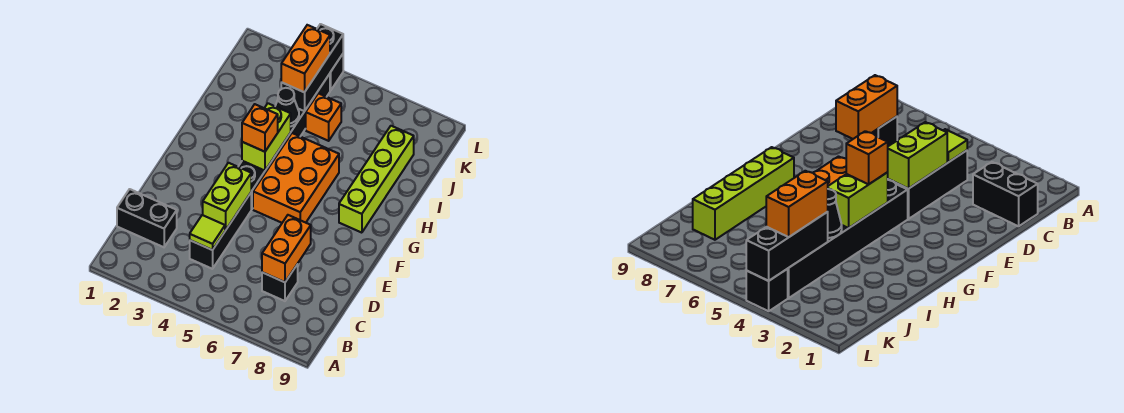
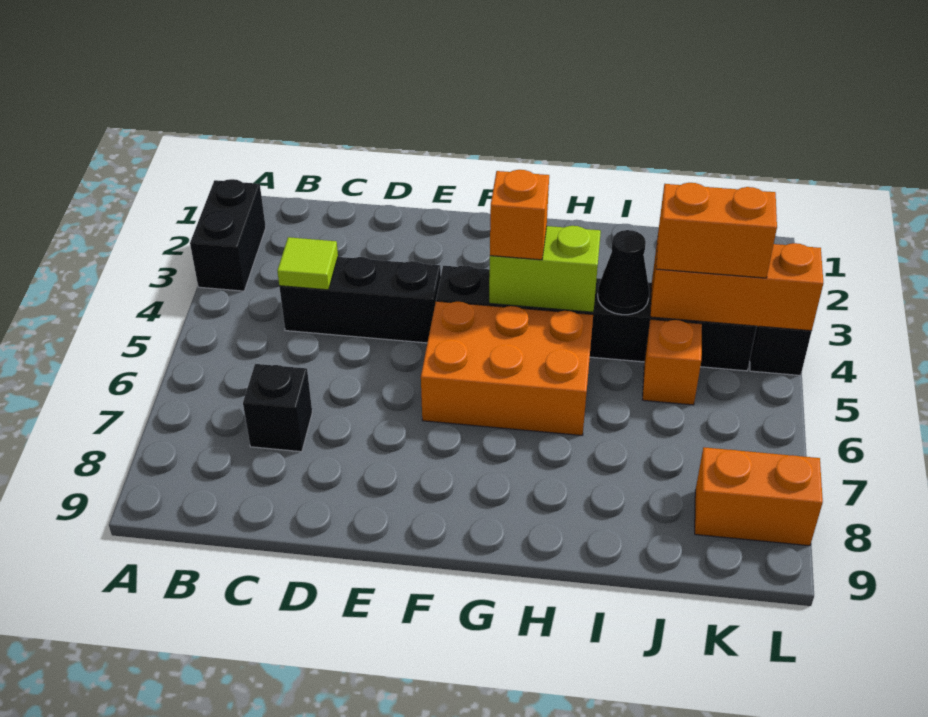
black 1x2 brick [117,189,177,247] -> black 1x2 brick moved to [190,179,266,291]
orange 1x2 brick [262,215,311,282] -> orange 1x2 brick moved to [695,447,823,546]
lime 1x2 brick [203,163,251,230] -> none
lime 1x4 brick [339,126,414,233] -> none
black 1x3 brick [281,24,343,111] -> orange 1x3 brick [650,238,823,331]

